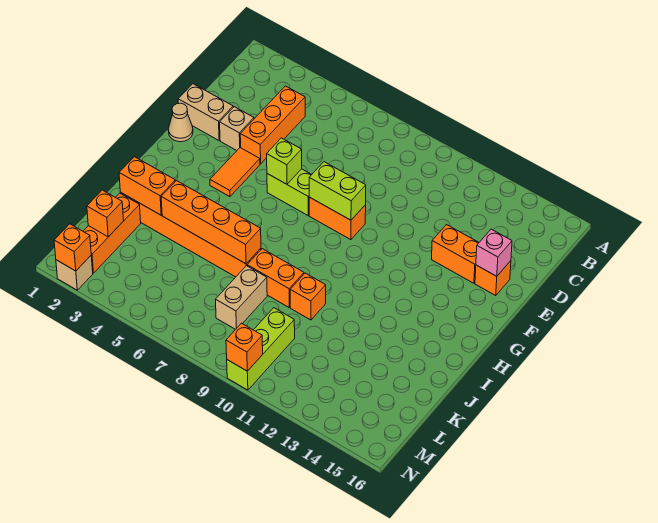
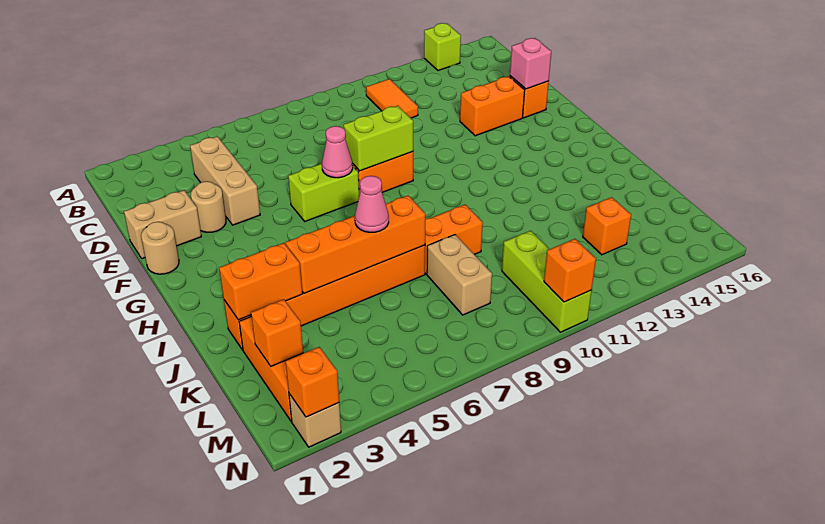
orange 1x3 brick [240,86,305,164] -> tan 1x3 brick [190,136,260,225]
tan 1x1 brick [220,107,254,151] -> tan 1x1 round brick [191,181,226,232]
tan 1x1 cone [168,103,193,142] -> tan 1x1 round brick [141,222,179,274]
orange 1x2 tile [210,148,260,197] -> orange 1x2 tile moved to [366,79,418,118]
lime 1x1 brick [267,138,302,184] -> lime 1x1 brick moved to [424,23,461,71]
none -> pink 1x1 cone [322,126,353,178]
none -> pink 1x1 cone [355,176,389,232]
orange 1x1 brick [290,273,326,320] -> orange 1x1 brick moved to [583,197,631,255]

